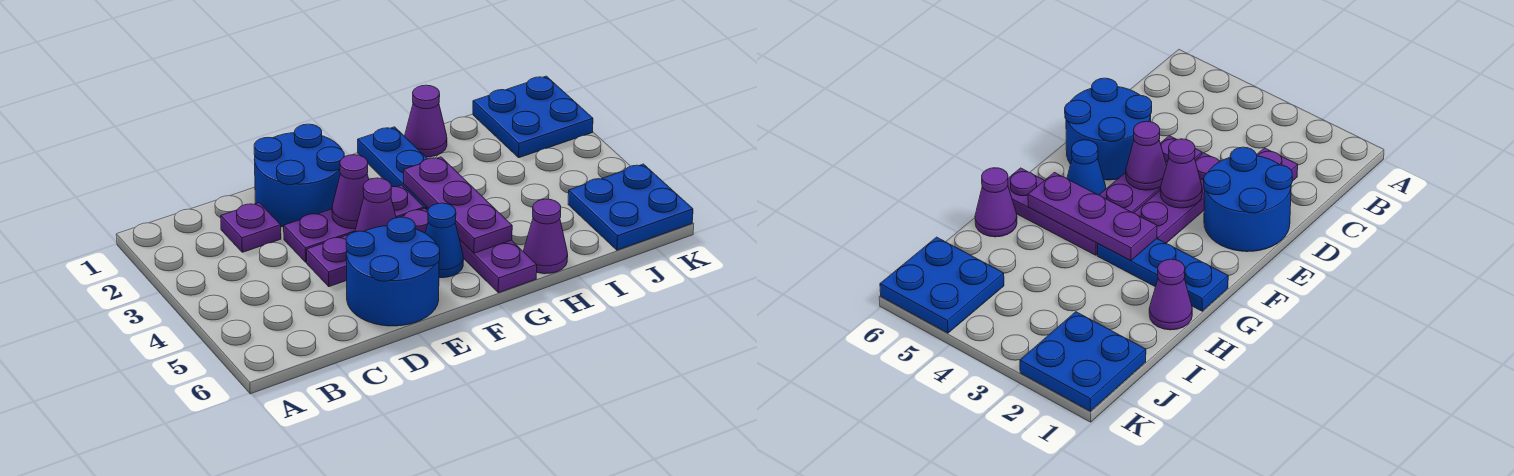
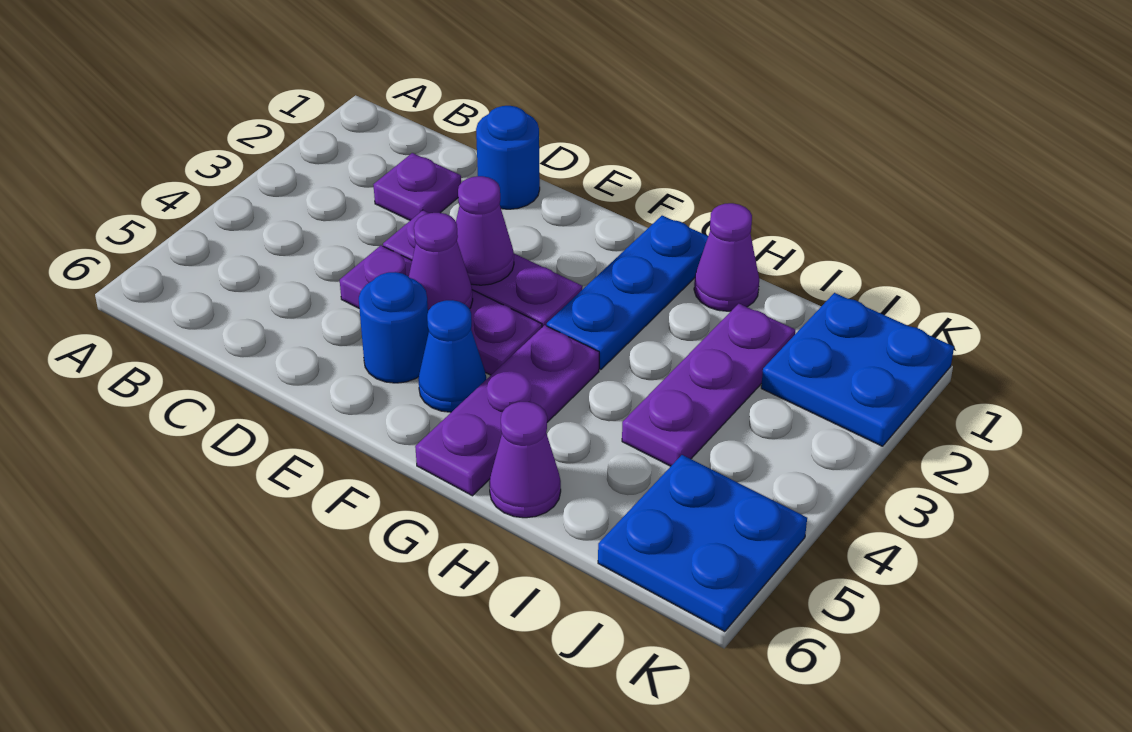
blue 2x2 round brick [254,124,344,227] -> blue 1x1 round brick [476,106,540,209]
blue 2x2 round brick [346,217,440,326] -> blue 1x1 round brick [359,272,429,383]
purple 1x3 plate [404,157,512,253] -> purple 1x3 plate moved to [622,304,795,466]

